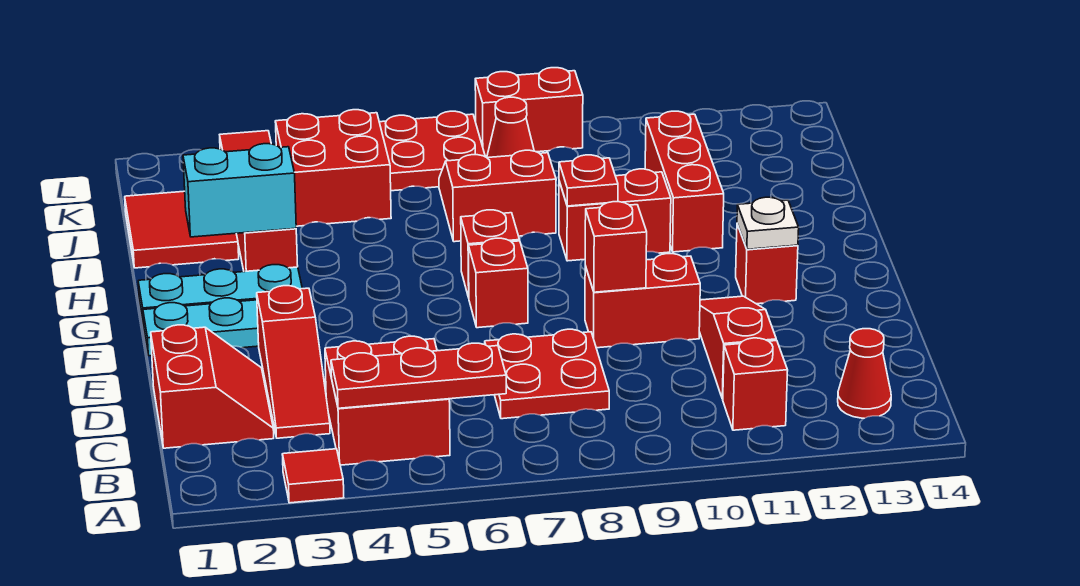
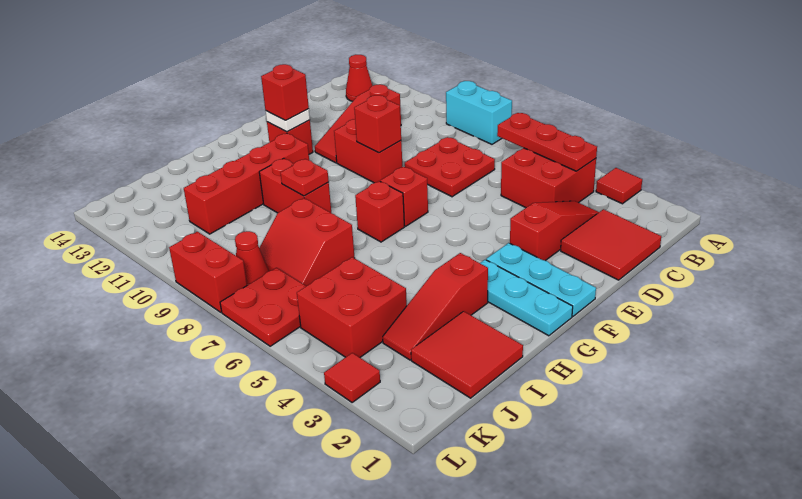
red 1x1 brick [723,338,788,430] -> red 1x1 brick moved to [261,64,309,120]
red 2x2 slope [151,325,274,448] -> red 2x2 tile [561,209,661,280]
cyan 1x2 brick [183,144,296,237] -> cyan 1x2 brick moved to [446,81,512,144]
red 1x3 brick [645,111,724,252] -> red 1x4 brick [184,133,309,234]

